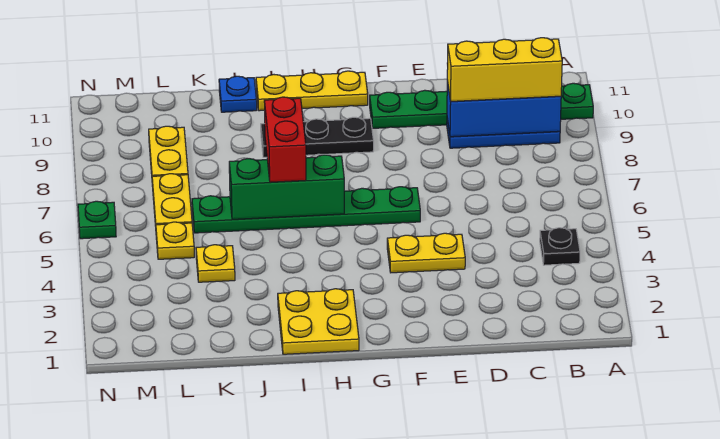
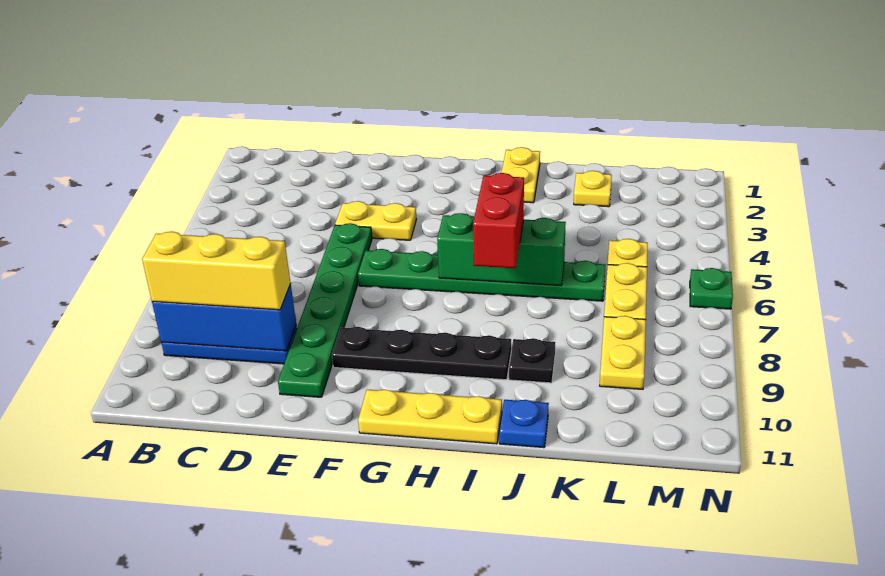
green 1x6 plate [370,83,593,128] -> green 1x6 plate turned to [278,223,372,397]
black 1x1 plate [540,228,580,265] -> black 1x1 plate moved to [509,338,555,383]
black 1x3 plate [261,117,374,157] -> black 1x4 plate [332,327,511,380]
yellow 2x2 plate [278,289,359,354] -> yellow 1x2 plate [501,147,540,203]
yellow 1x1 plate [196,245,235,282] -> yellow 1x1 plate moved to [574,171,612,207]

